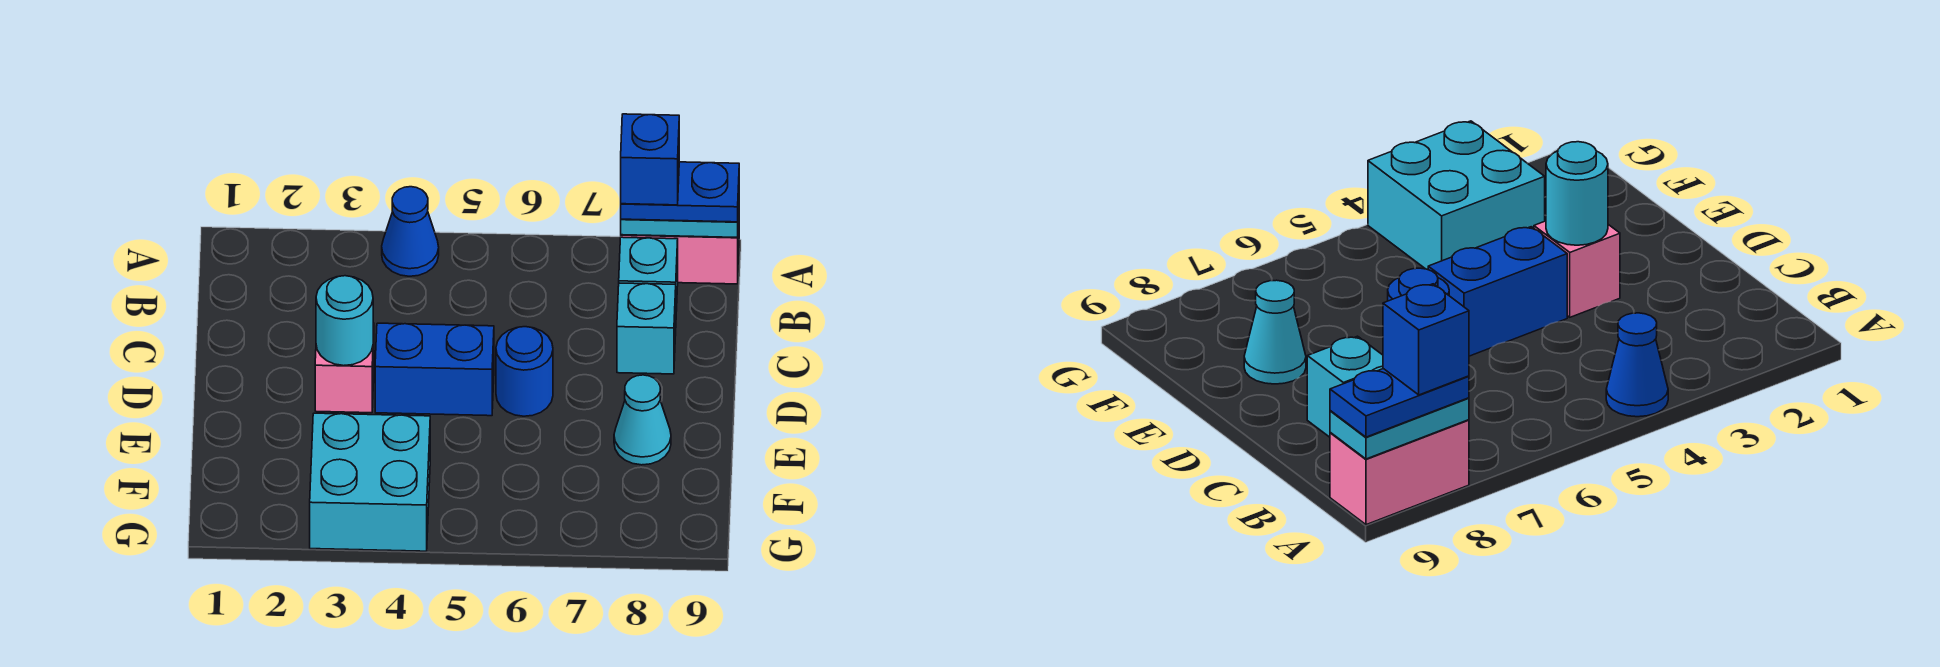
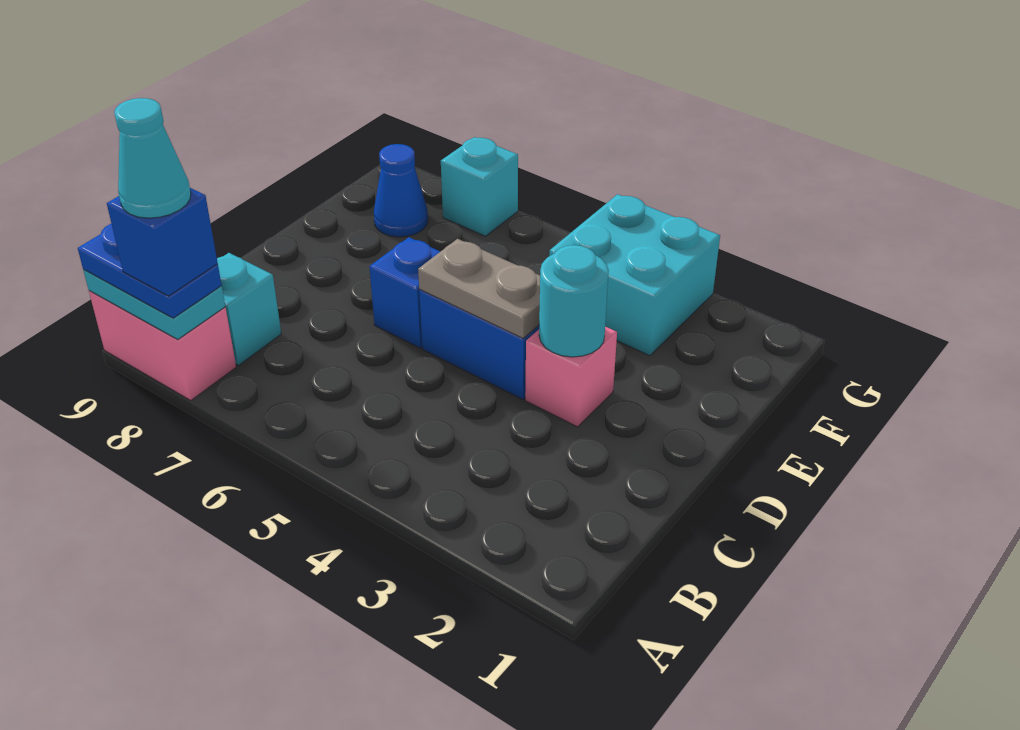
blue 1x1 cone [382,187,439,276] -> blue 1x1 cone moved to [374,144,428,237]
cyan 1x1 brick [617,283,676,374] -> cyan 1x1 brick moved to [441,137,518,236]
none -> grey 1x2 plate [418,239,540,338]
blue 1x1 round brick [496,327,553,416] -> blue 1x1 brick [369,237,440,348]
cyan 1x1 cone [614,375,671,465] -> cyan 1x1 cone moved to [114,98,191,218]

